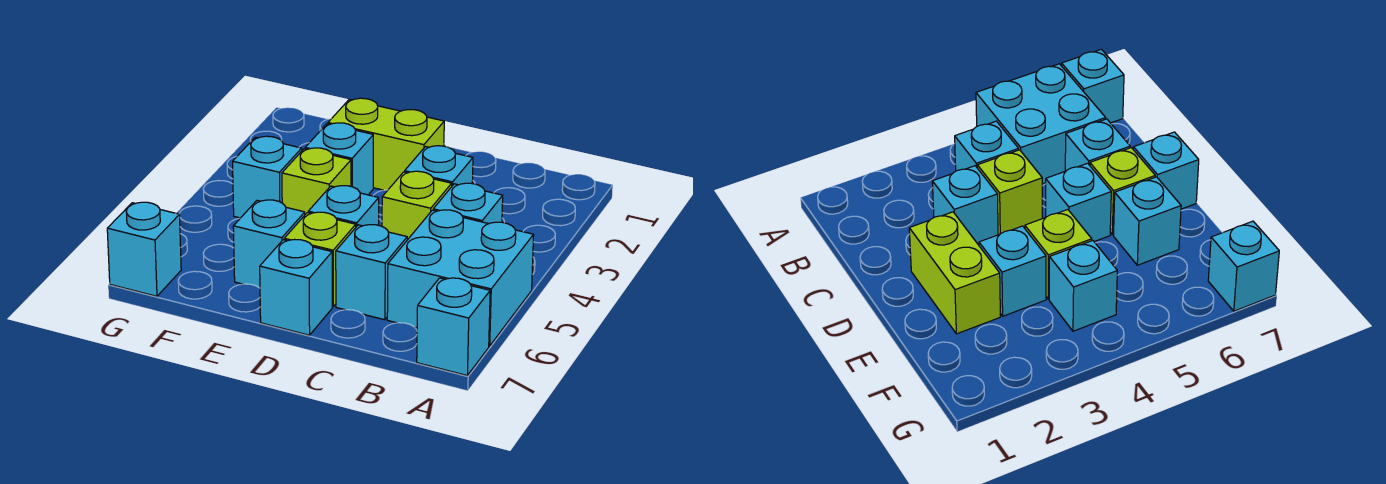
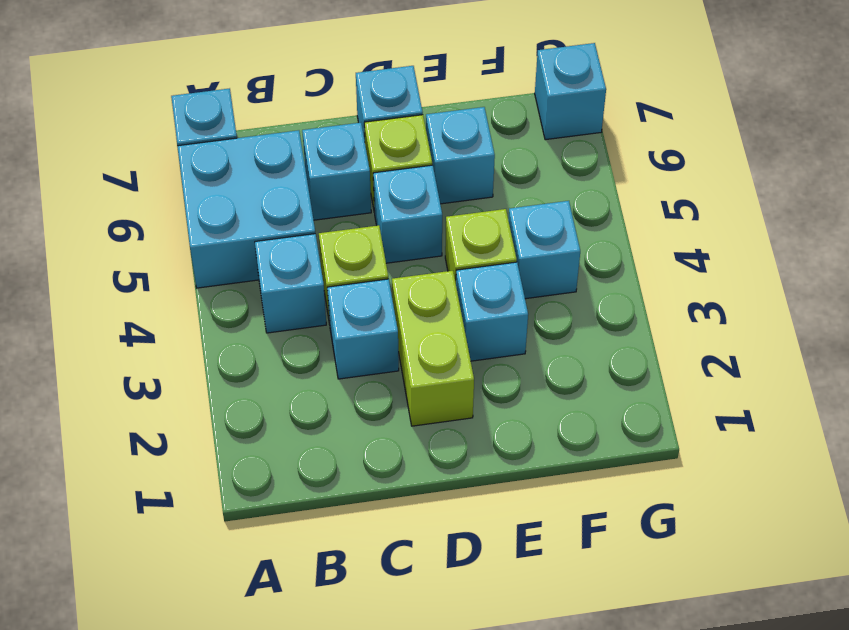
lime 1x2 brick [328,98,444,190] -> lime 1x2 brick turned to [392,271,474,426]

